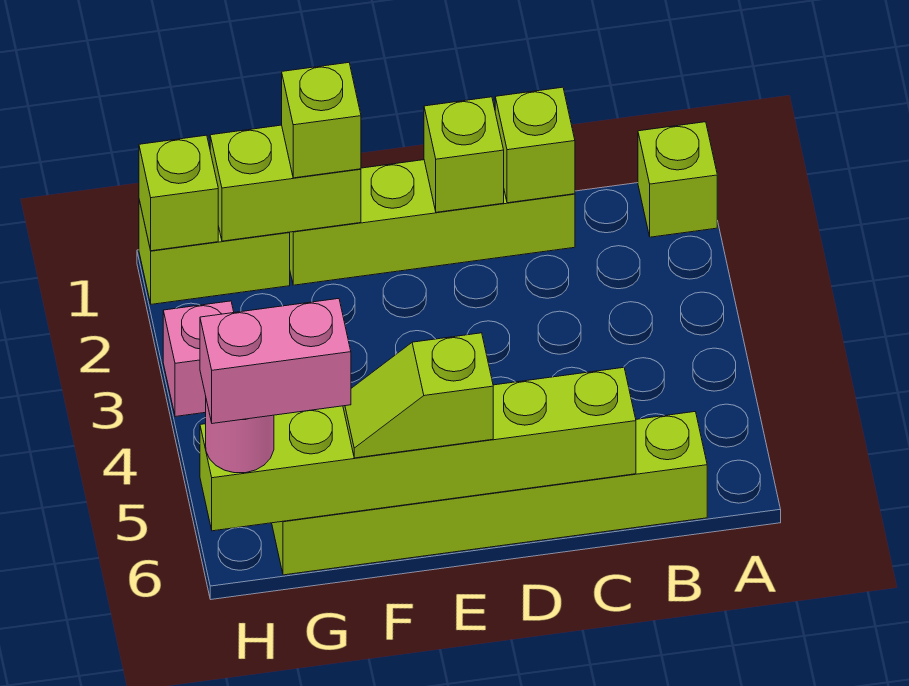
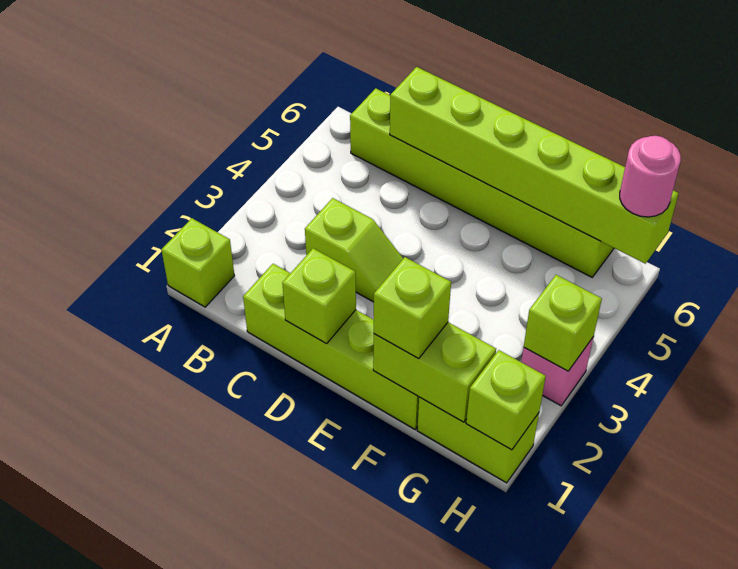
lime 1x1 brick [495,87,575,203] -> lime 1x1 brick moved to [524,275,602,371]
lime 1x2 slope [343,333,493,458] -> lime 1x2 slope moved to [305,198,403,302]
pink 1x2 brick [200,299,351,424] -> none

